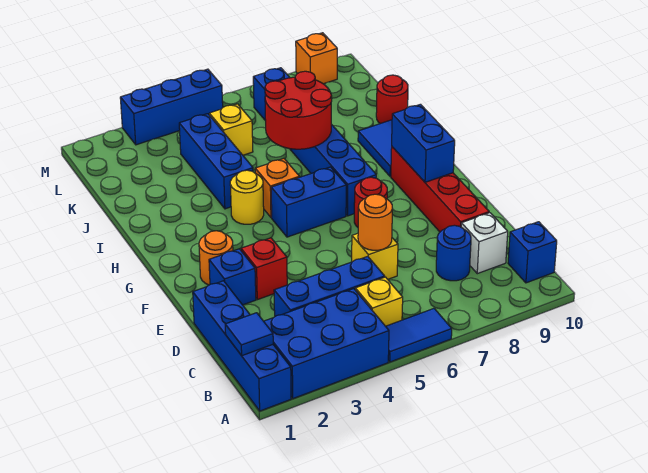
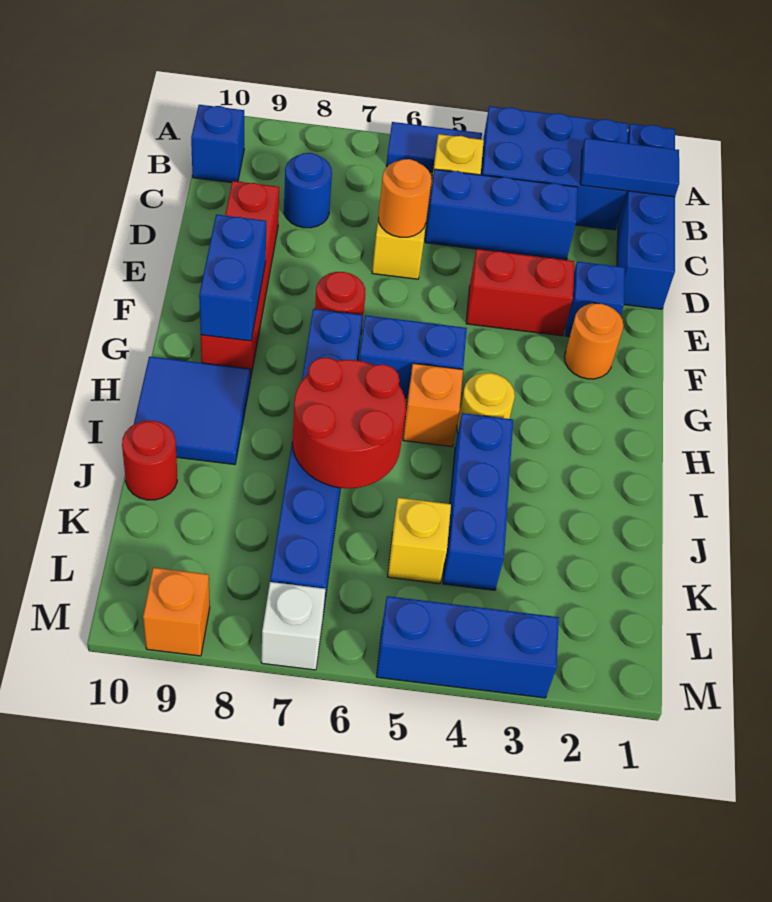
blue 1x1 tile [225,313,273,356] -> blue 1x2 tile [580,138,679,197]
white 1x1 brick [461,213,508,274] -> white 1x1 brick moved to [261,582,325,670]
red 1x1 brick [241,238,287,300] -> red 1x2 brick [466,249,575,336]

